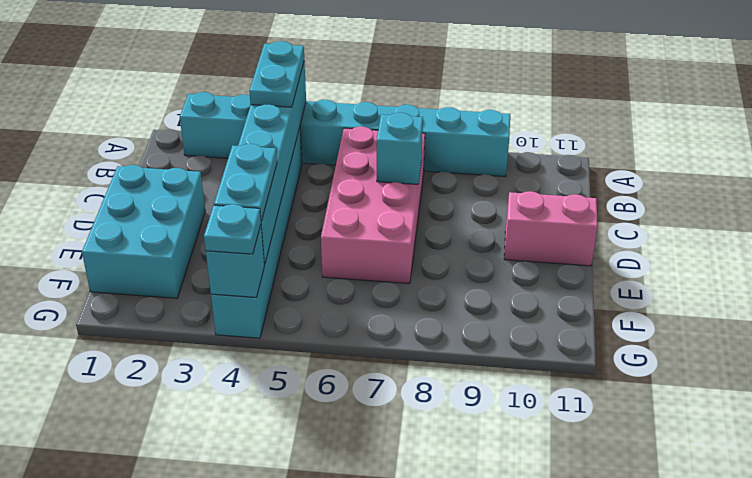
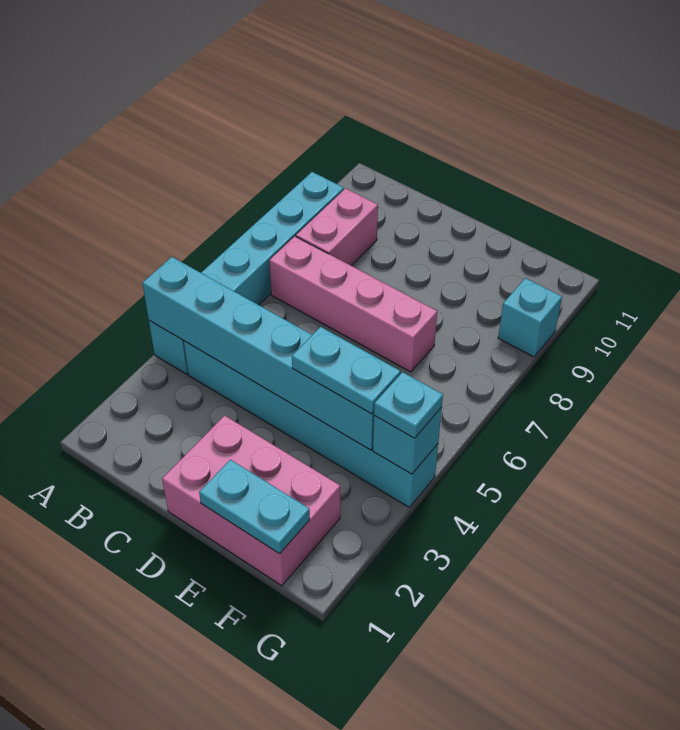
cyan 1x8 brick [180,92,510,177] -> cyan 1x6 brick [149,172,344,374]
cyan 1x2 plate [249,41,304,107] -> cyan 1x2 plate moved to [199,460,310,554]
pink 2x4 brick [321,127,425,284] -> pink 1x4 brick [269,236,437,372]
cyan 1x1 brick [377,113,423,184] -> cyan 1x1 brick moved to [498,278,562,357]
cyan 2x3 brick [82,165,205,298] -> pink 2x3 brick [162,416,340,586]
pink 1x2 brick [504,191,598,266] -> pink 1x2 brick moved to [296,188,378,266]

